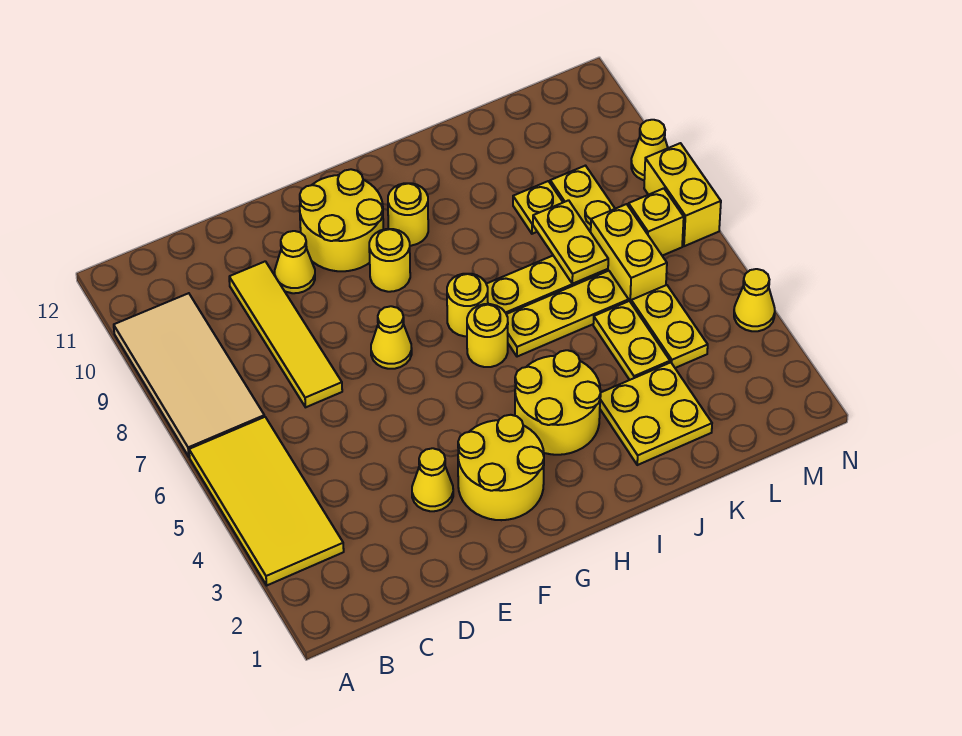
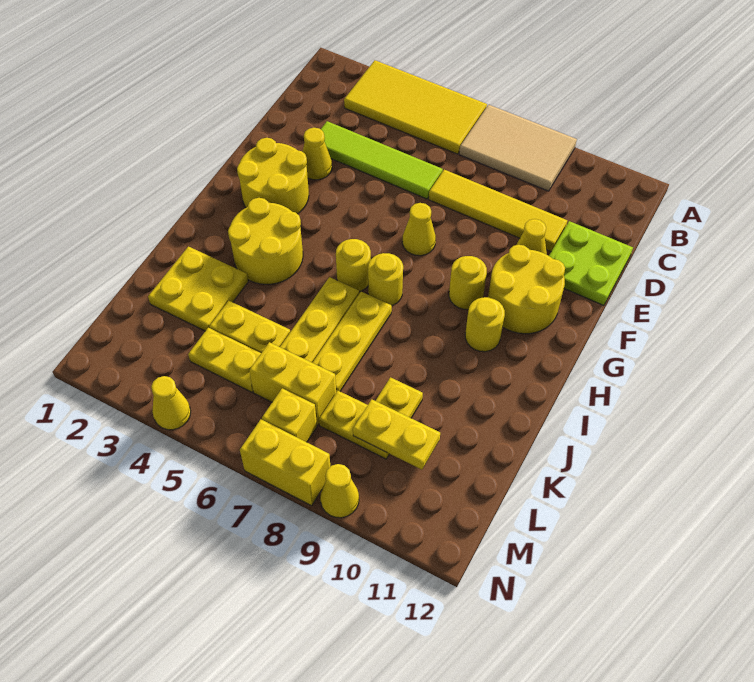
tan 2x4 tile [114,293,264,457] -> tan 2x3 tile [459,105,577,191]
none -> lime 1x4 tile [321,121,443,199]
none -> lime 2x2 plate [549,221,633,305]
yellow 1x2 plate [533,200,608,284] -> yellow 1x2 plate moved to [353,400,440,470]

